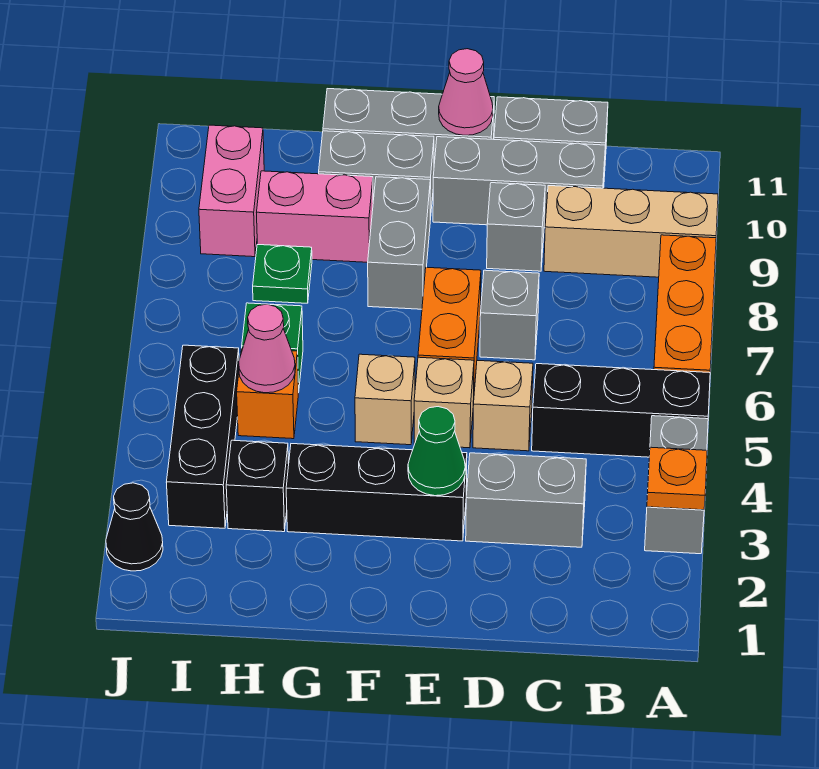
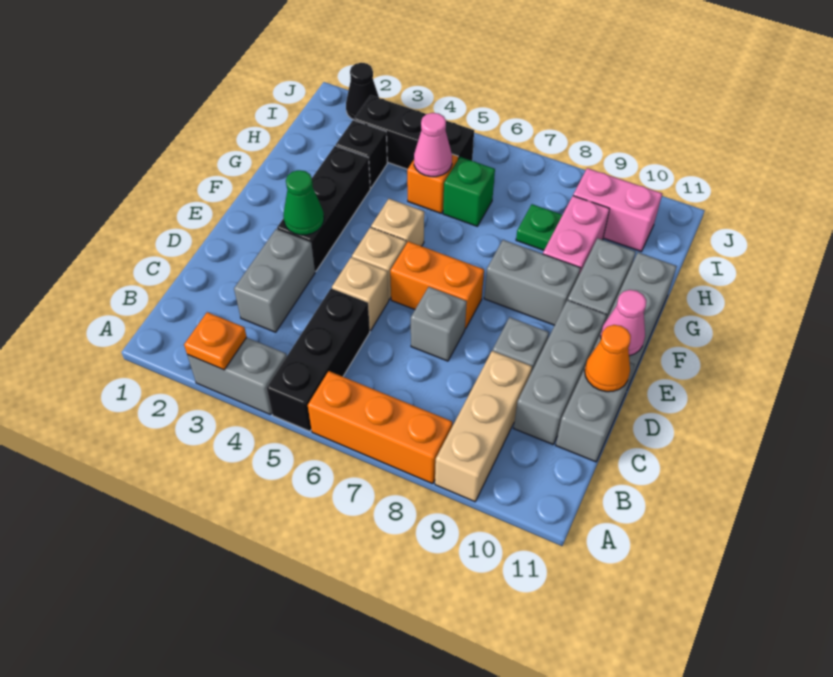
none -> orange 1x1 cone [585,325,631,392]

